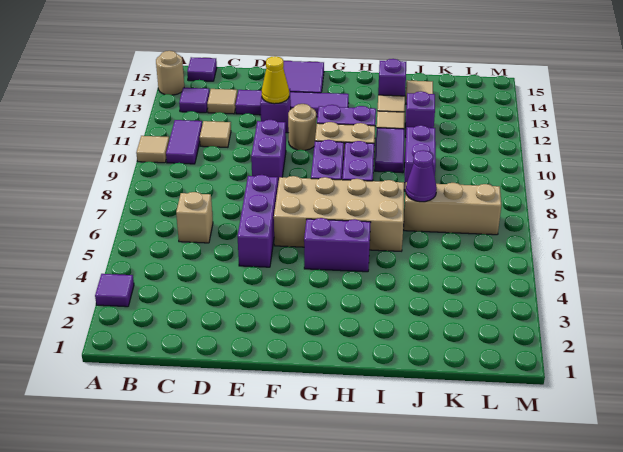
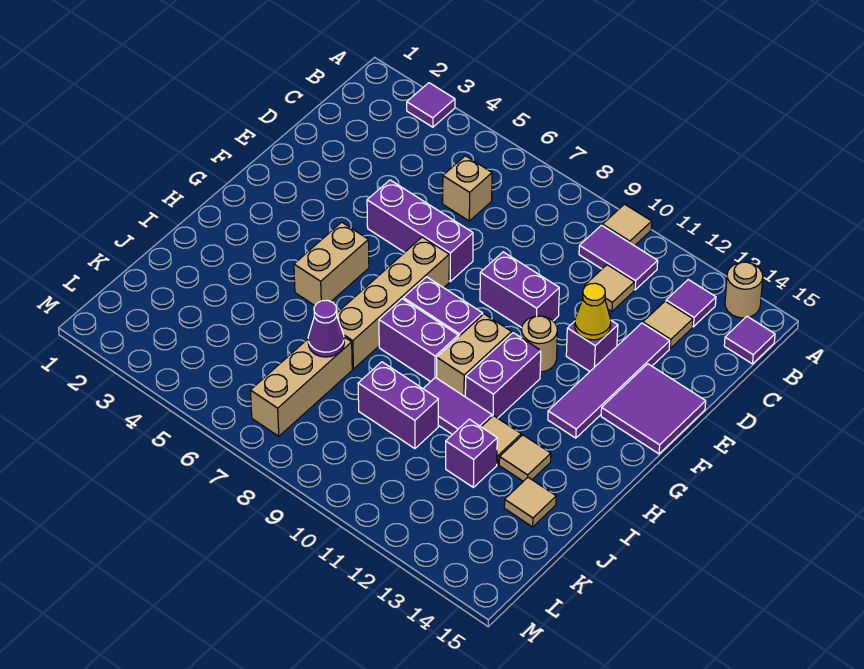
tan 2x4 brick [274,176,404,251] -> tan 1x4 brick [337,237,449,369]
purple 1x2 brick [304,218,371,272] -> tan 1x2 brick [294,222,369,305]
purple 1x1 brick [378,59,406,96] -> none

